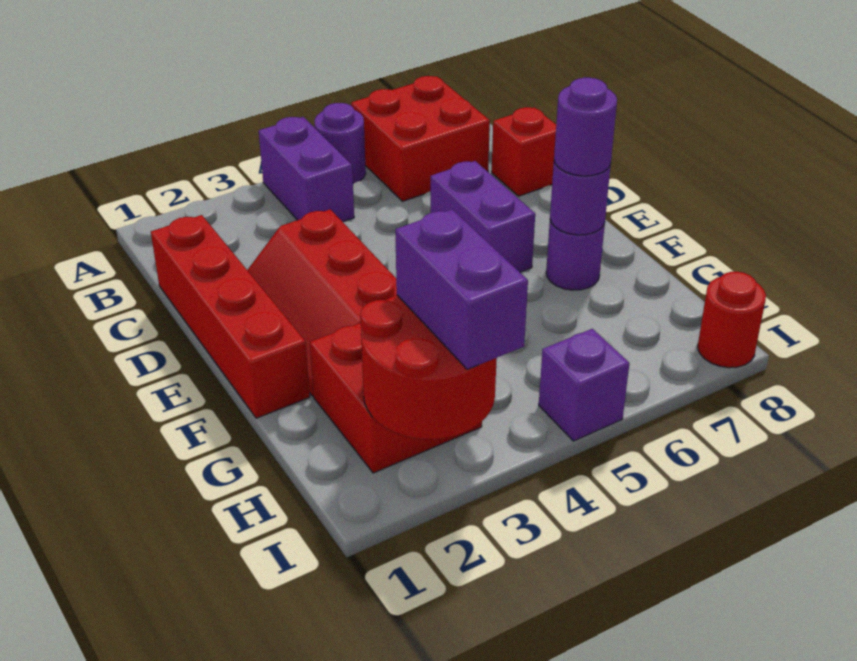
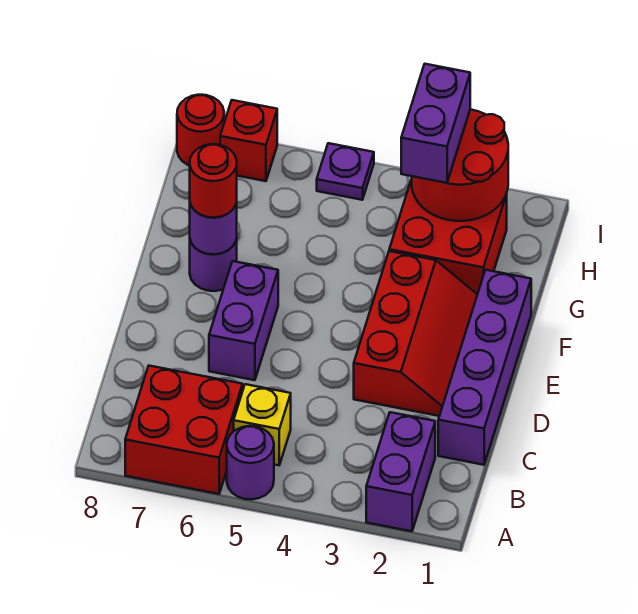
purple 1x2 brick [259,117,354,222] -> purple 1x2 brick moved to [366,412,435,531]
none -> yellow 1x1 brick [234,384,291,465]
red 1x4 brick [151,215,310,418] -> purple 1x4 brick [438,270,531,465]
red 1x1 brick [492,107,556,196] -> red 1x1 brick moved to [220,100,277,181]
purple 1x1 round brick [554,78,617,176] -> red 1x1 round brick [190,144,237,218]
purple 1x1 brick [539,329,629,441] -> purple 1x1 plate [317,143,374,200]

